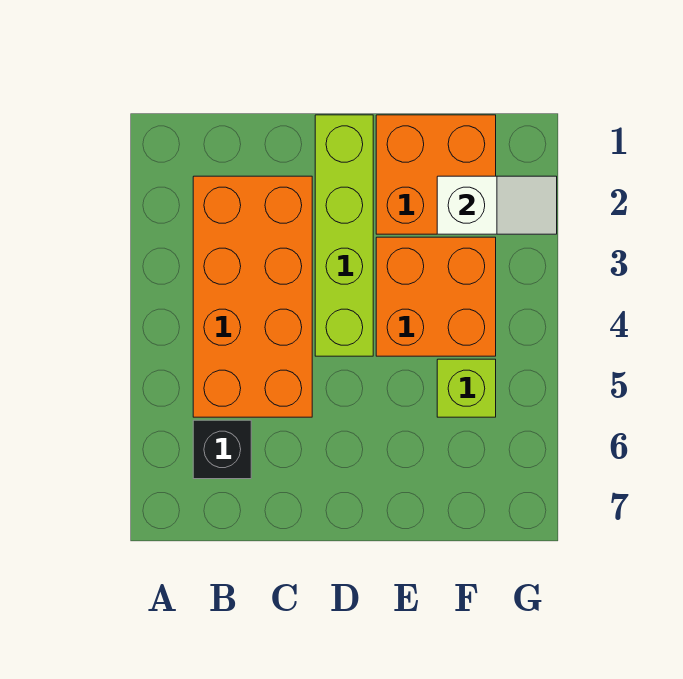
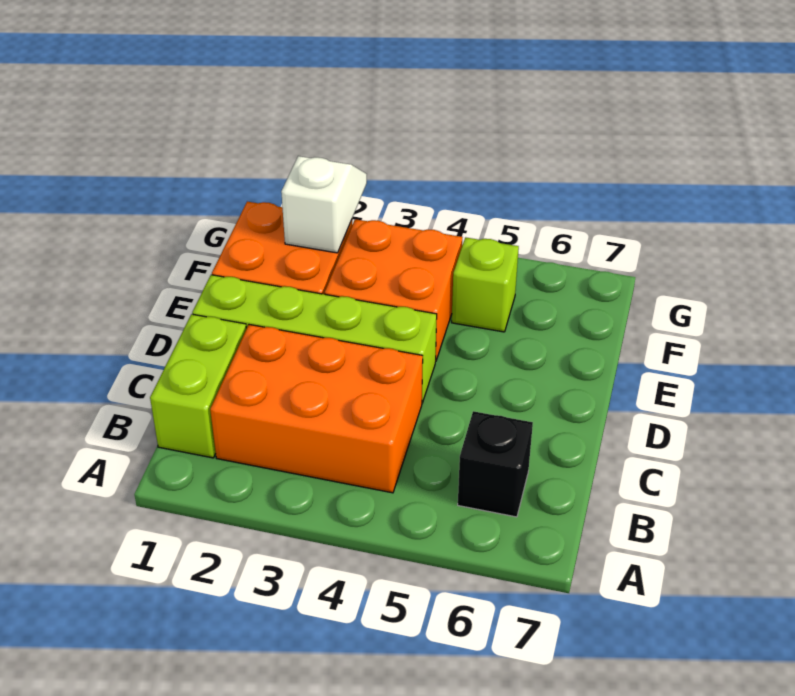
none -> lime 1x2 brick [150,314,246,458]
orange 2x4 brick [193,176,312,417] -> orange 2x3 brick [210,325,423,493]

